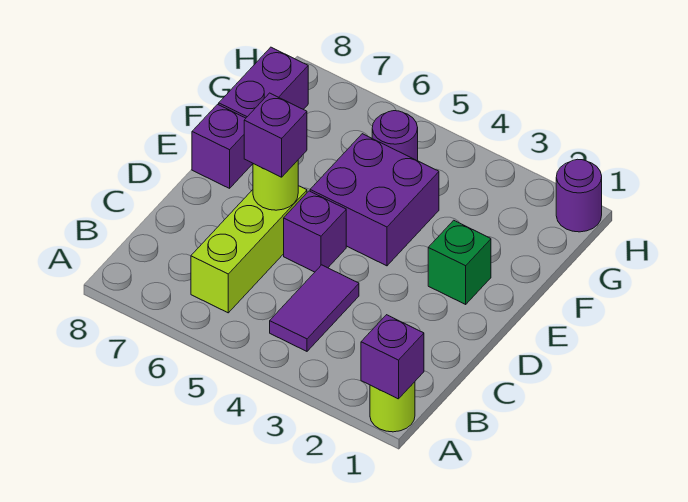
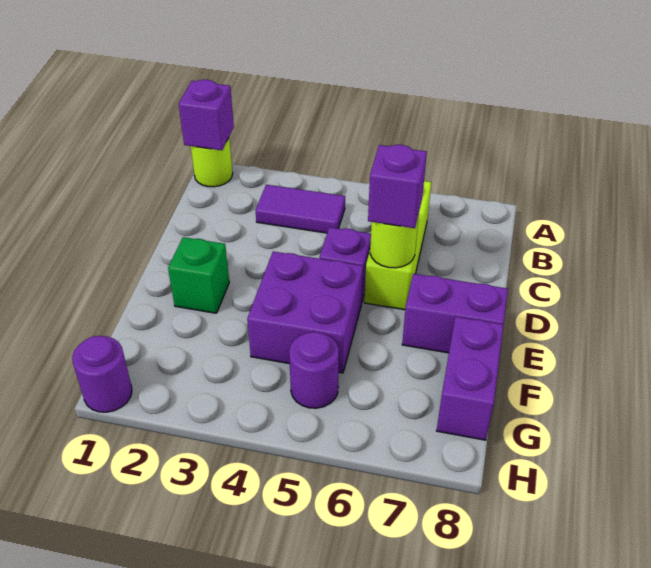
purple 1x2 tile [270,265,359,351] -> purple 1x2 tile turned to [255,185,345,233]
purple 1x1 brick [192,104,253,188] -> purple 1x2 brick [402,274,508,353]

